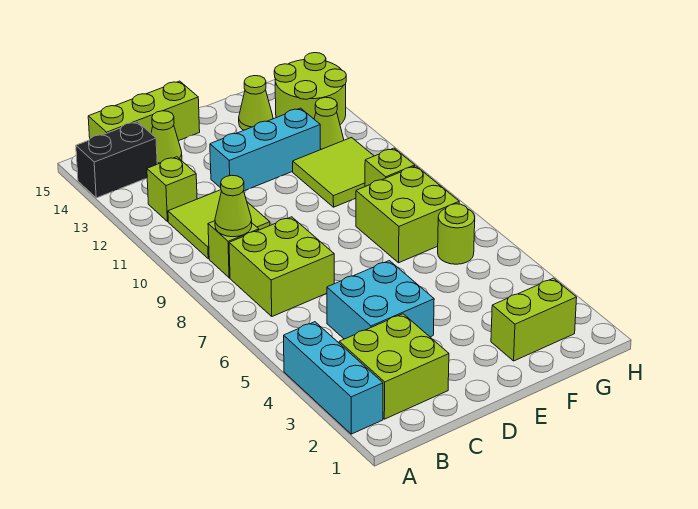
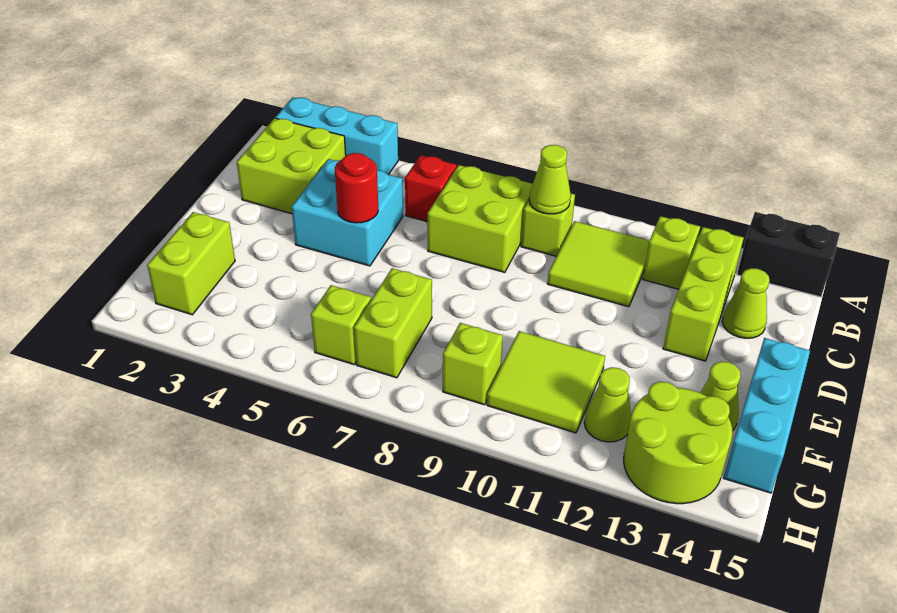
black 1x2 brick [76,122,157,198] -> black 1x2 brick turned to [737,212,840,297]
none -> red 1x1 brick [405,155,457,222]
lime 1x3 brick [88,81,200,141] -> lime 1x3 brick moved to [663,227,743,361]
none -> red 1x1 round brick [335,153,378,223]
cyan 1x3 brick [210,108,321,191] -> cyan 1x3 brick moved to [724,338,810,493]
lime 2x2 brick [356,166,459,263] -> lime 1x2 brick [354,268,432,378]
lime 1x1 round brick [438,204,475,264] -> lime 1x1 brick [311,285,371,364]

